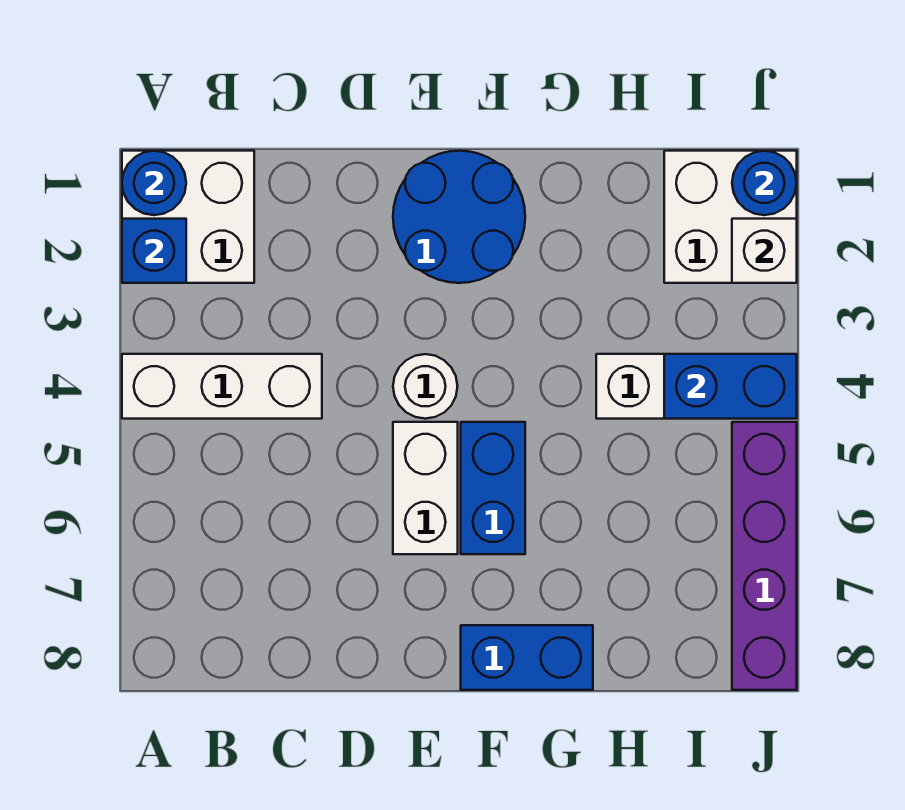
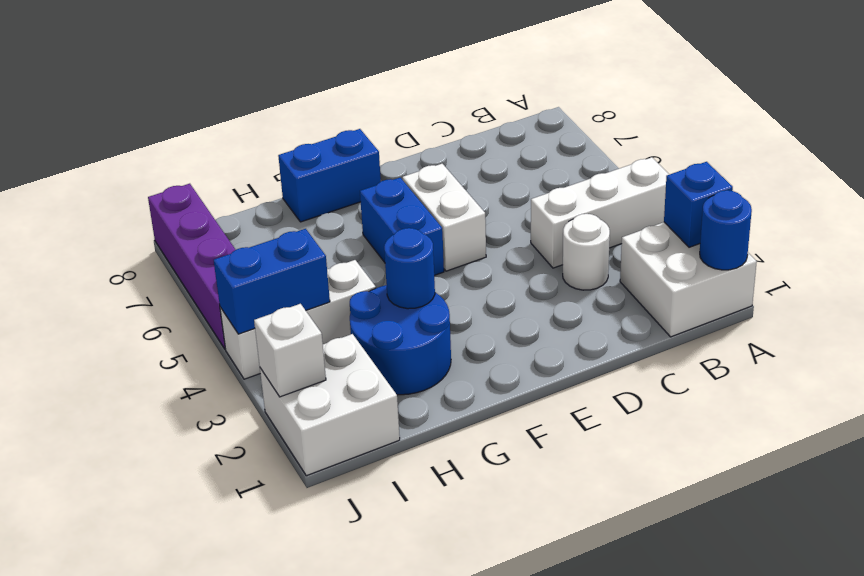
blue 2x2 round brick [393,151,525,283] -> blue 2x2 round brick moved to [350,285,451,395]
white 1x1 round brick [393,354,458,419] -> white 1x1 round brick moved to [563,214,610,290]
blue 1x1 round brick [732,151,797,215] -> blue 1x1 round brick moved to [384,228,435,309]

